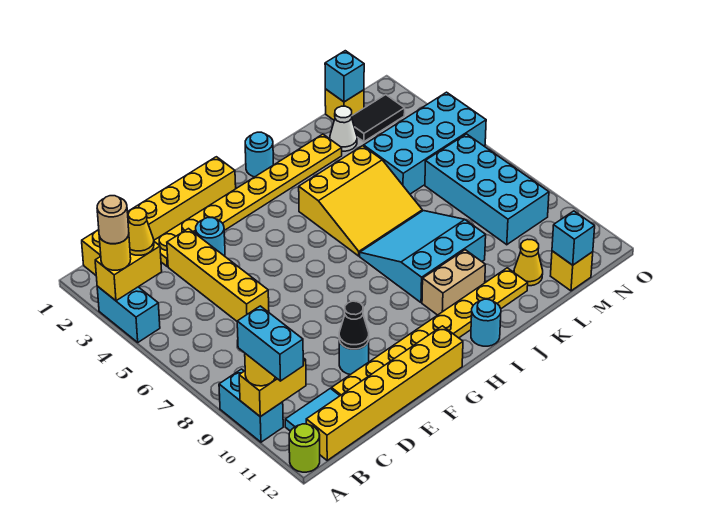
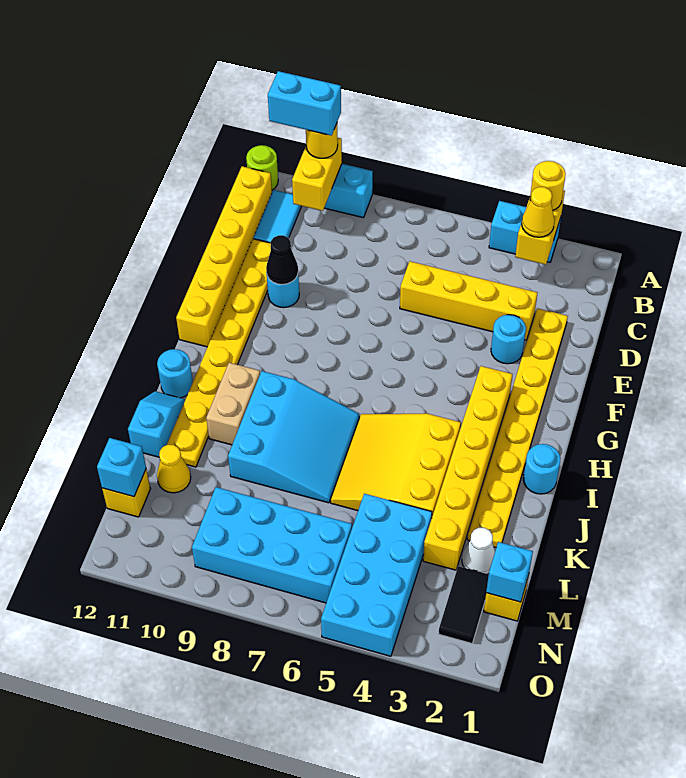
tan 1x1 round brick [97,196,129,244] -> none
yellow 1x6 brick [82,157,236,275] -> yellow 1x6 brick moved to [423,366,512,570]
none -> cyan 1x2 slope [128,391,185,457]

